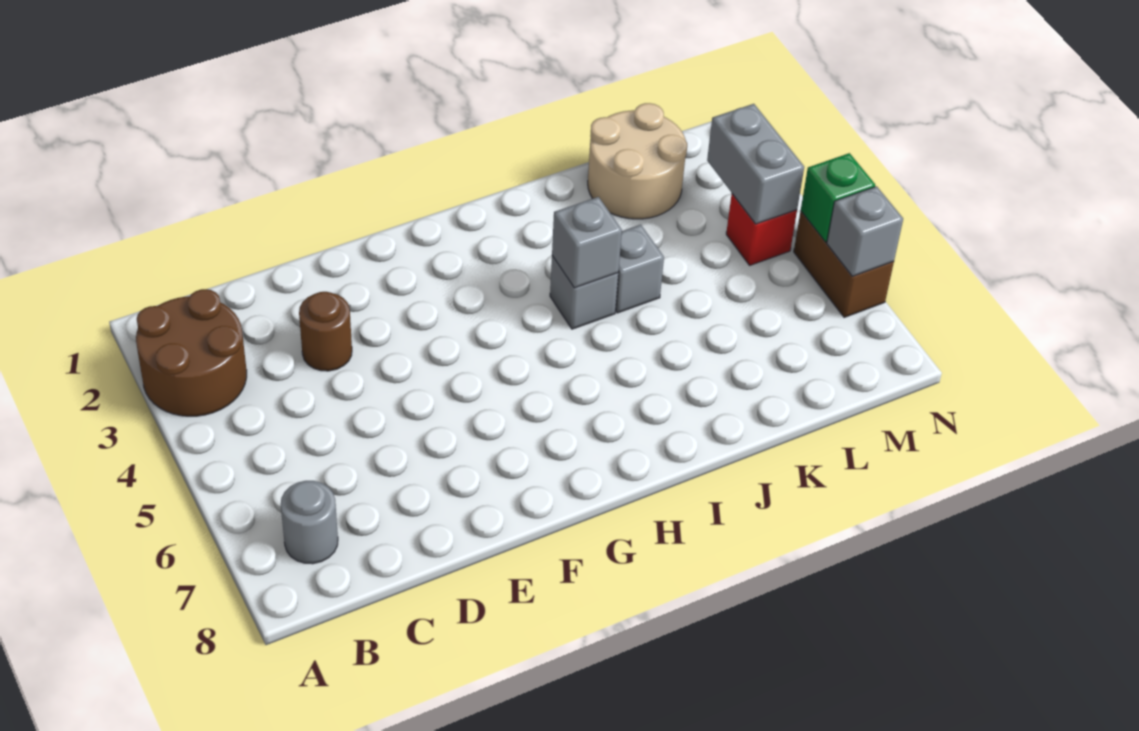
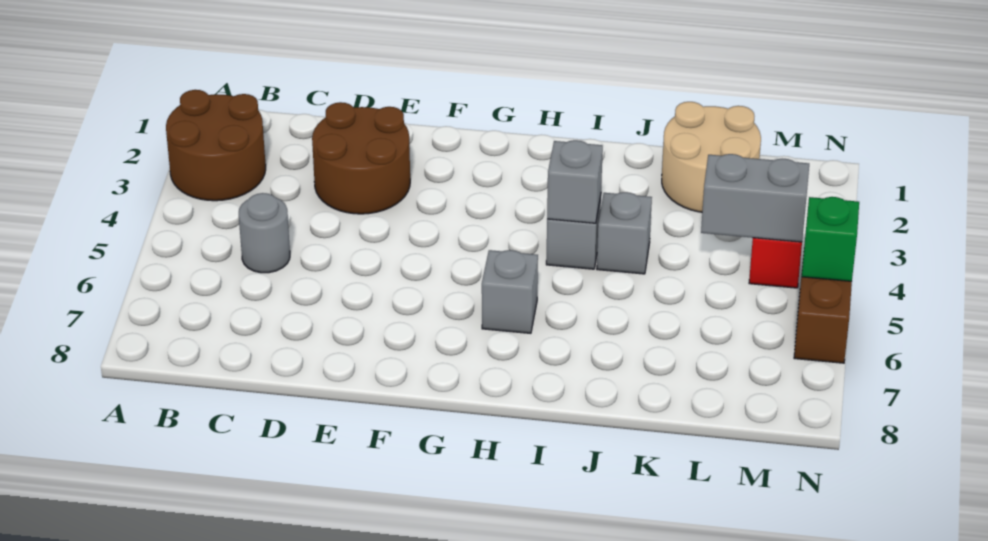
grey 1x1 round brick [281,481,338,564] -> grey 1x1 round brick moved to [239,193,290,273]
brown 1x1 round brick [299,292,352,371] -> brown 2x2 round brick [312,102,410,214]
grey 1x2 brick [707,104,804,224] -> grey 1x2 brick turned to [701,154,809,242]
grey 1x1 brick [827,186,903,276] -> grey 1x1 brick moved to [482,250,538,333]

